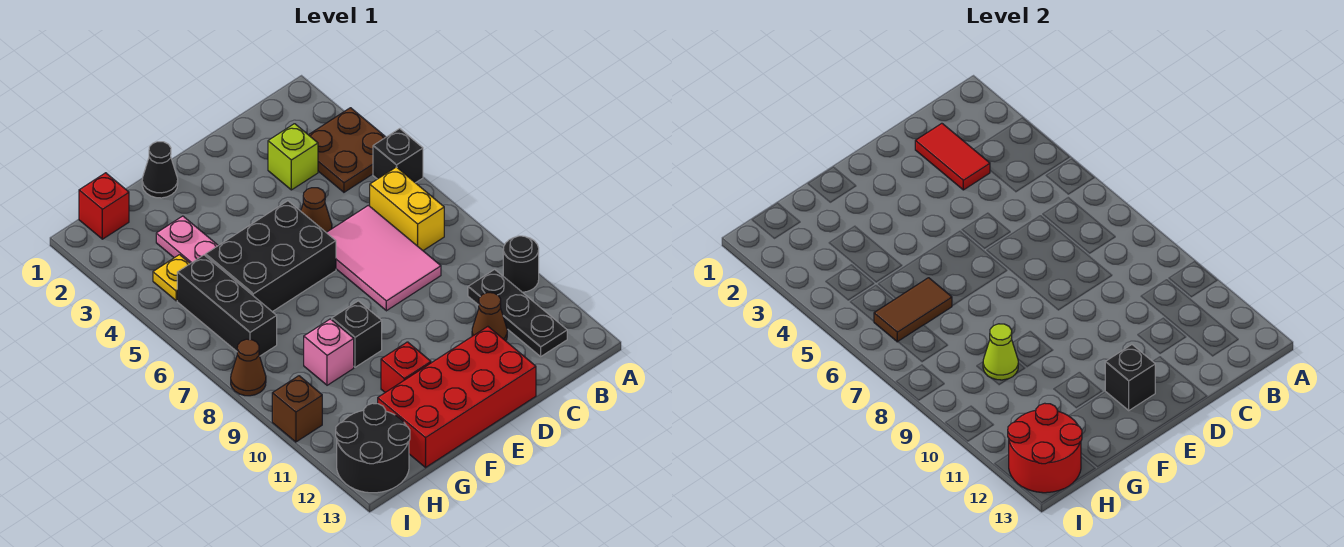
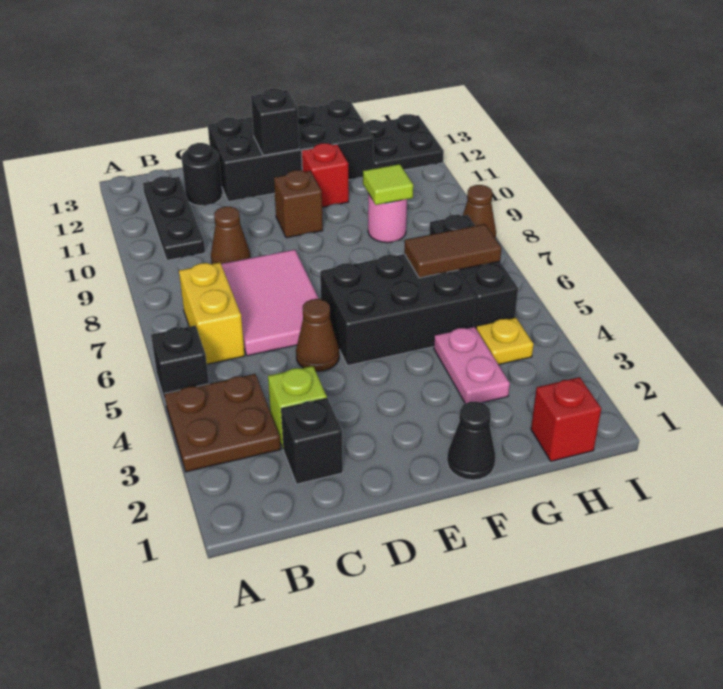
black 1x1 round brick [503,236,539,292] -> black 1x1 round brick moved to [181,143,223,206]
red 1x2 tile [915,123,990,190] -> none
brown 1x1 cone [472,293,507,341] -> brown 1x1 cone moved to [211,207,250,264]
red 2x4 brick [378,327,536,467] -> black 2x4 brick [208,100,373,202]
black 1x1 brick [332,301,382,367] -> black 1x1 brick moved to [281,398,343,484]
pink 1x1 brick [304,319,354,385] -> pink 1x1 round brick [368,193,407,243]
lime 1x1 cone [983,324,1018,380] -> lime 1x1 tile [363,164,413,205]
black 2x2 round brick [336,403,410,493] -> black 2x2 plate [365,114,444,170]
red 2x2 round brick [1008,403,1082,493] -> none
brown 1x1 brick [272,376,322,442] -> brown 1x1 brick moved to [274,170,323,238]

